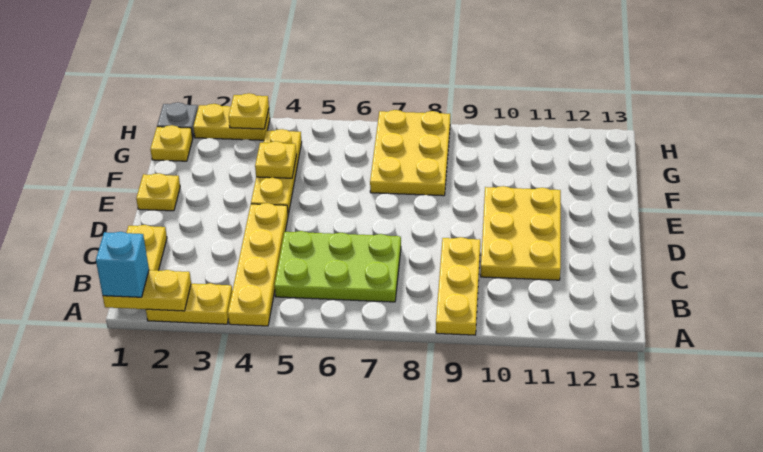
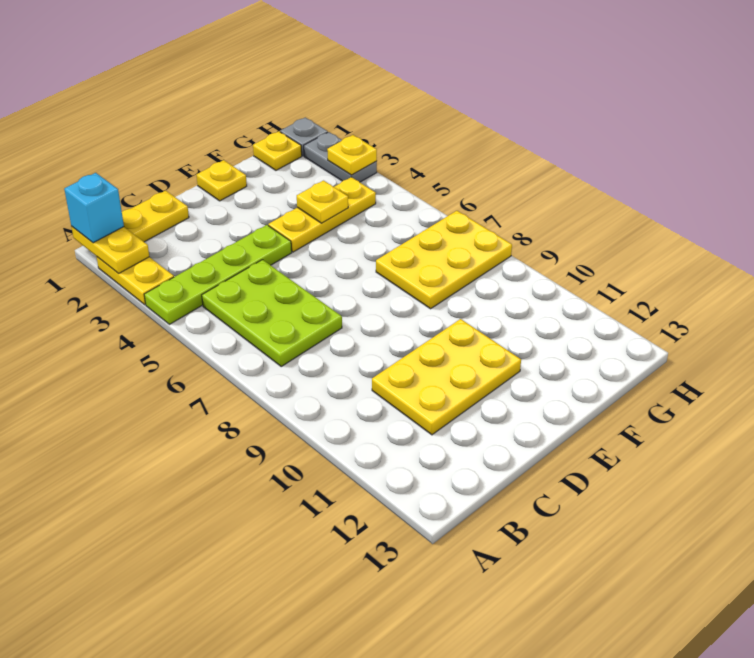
yellow 1x4 plate [228,203,288,326] -> lime 1x4 plate [144,225,292,324]
yellow 1x3 plate [436,237,480,335] -> none
yellow 1x2 plate [193,104,270,140] -> grey 1x2 plate [304,132,377,182]

